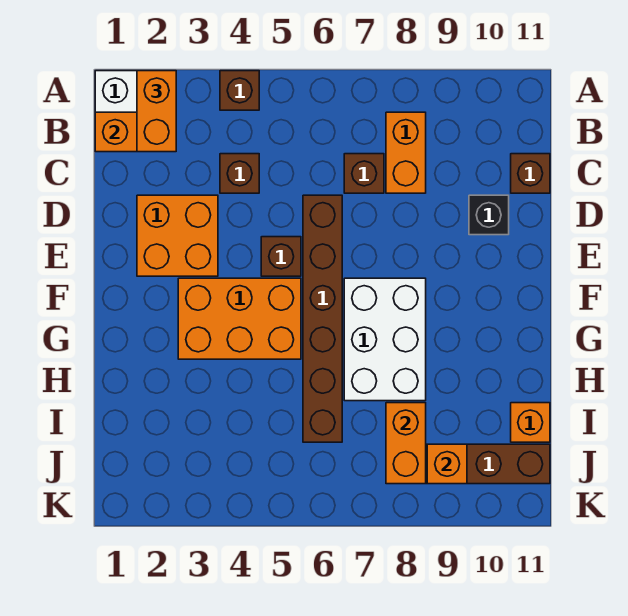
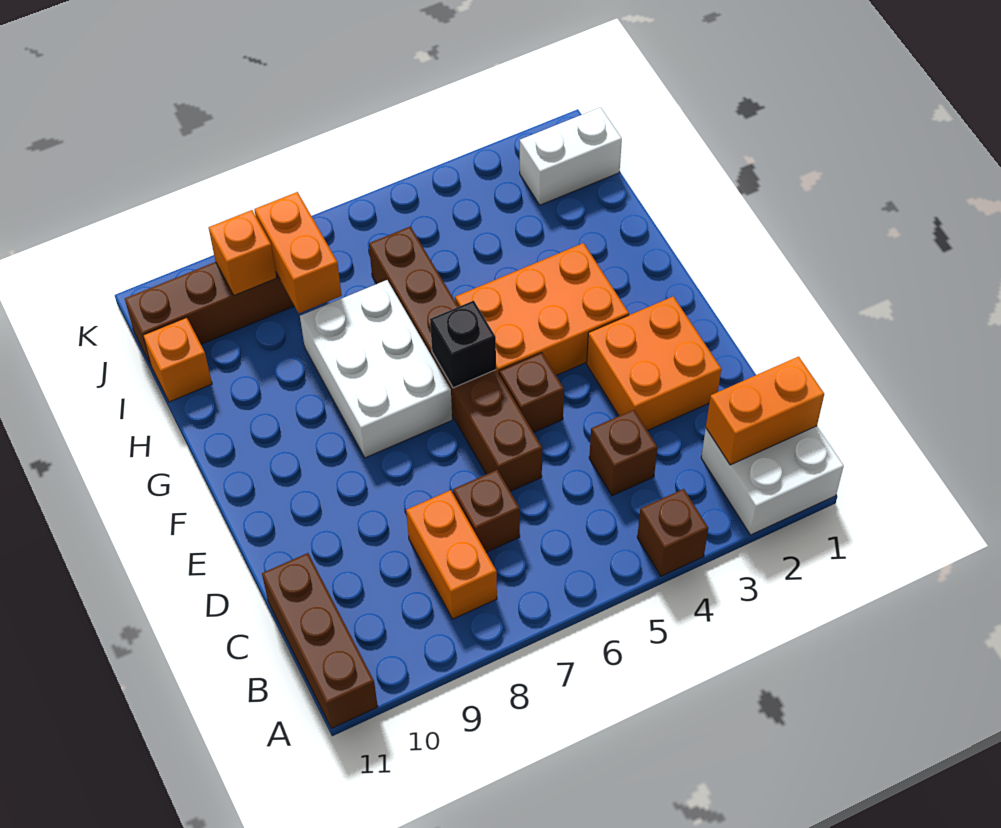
orange 1x2 brick [137,71,176,152] -> none
brown 1x1 brick [511,154,550,193] -> brown 1x3 brick [262,553,378,728]
black 1x1 brick [469,195,509,235] -> black 1x1 brick moved to [430,301,496,388]
none -> white 1x2 brick [520,107,622,205]

